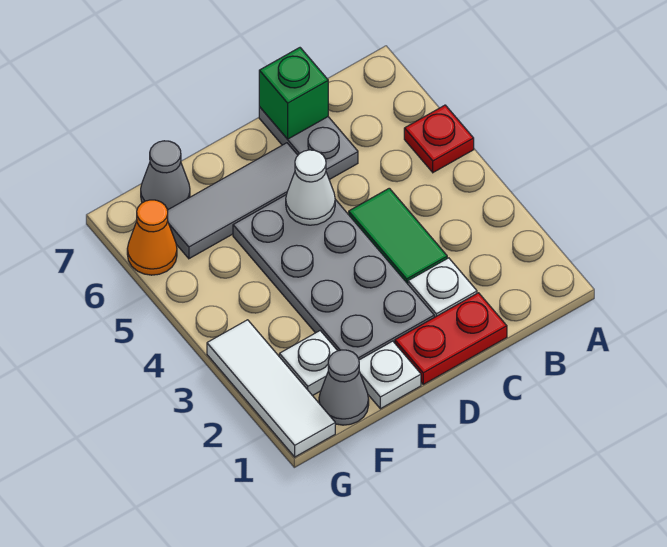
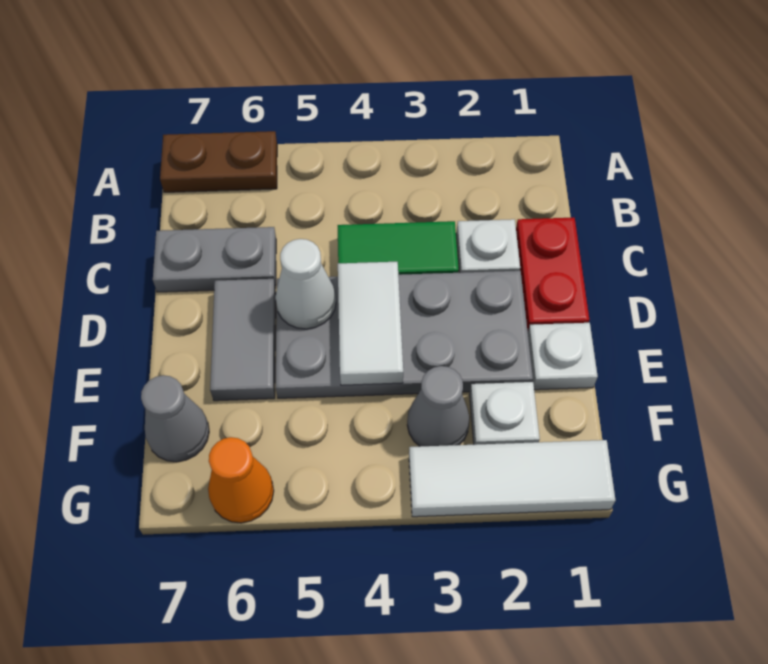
red 1x1 plate [404,105,474,172] -> none
none -> brown 1x2 plate [160,131,277,192]
green 1x1 brick [259,48,328,139] -> none
none -> white 1x2 tile [338,262,403,385]
grey 1x3 tile [167,143,298,259] -> grey 1x2 tile [210,279,276,401]
grey 1x1 cone [319,350,369,425] -> grey 1x1 cone moved to [407,366,470,446]

